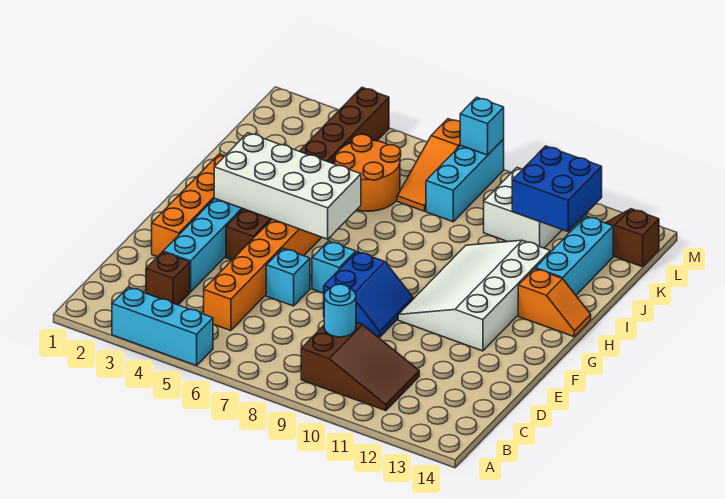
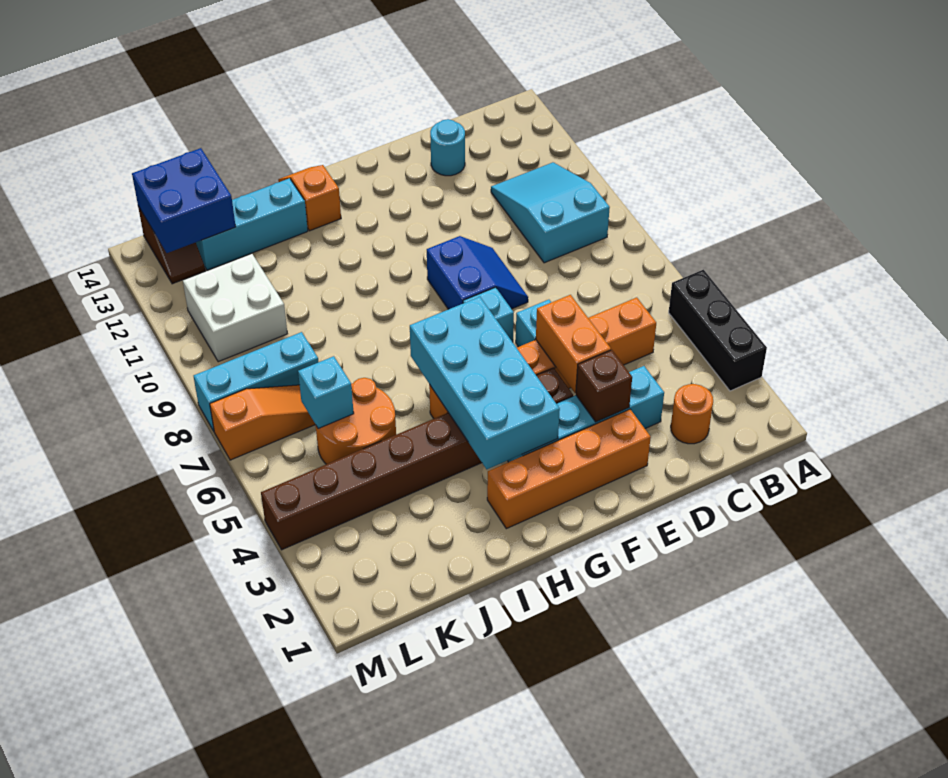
cyan 1x3 brick [112,287,213,366] -> black 1x3 brick [669,270,767,391]
brown 2x3 slope [301,322,419,411] -> cyan 2x3 slope [491,162,610,263]
none -> orange 1x1 round brick [671,384,713,444]
brown 1x1 brick [146,252,190,305] -> brown 1x1 brick moved to [576,350,632,422]
cyan 1x1 round brick [324,284,356,337] -> cyan 1x1 round brick moved to [430,119,465,176]
none -> orange 1x2 brick [536,295,611,393]
blue 2x2 slope [323,252,413,337] -> blue 2x2 slope turned to [427,236,528,309]
white 3x4 slope [398,240,550,351] -> none
white 2x4 brick [214,133,361,239] -> cyan 2x4 brick [410,297,560,469]
blue 2x2 brick [512,146,602,232] -> blue 2x2 brick moved to [132,148,236,253]
cyan 1x1 brick [460,97,504,155] -> cyan 1x1 brick moved to [298,356,354,429]

